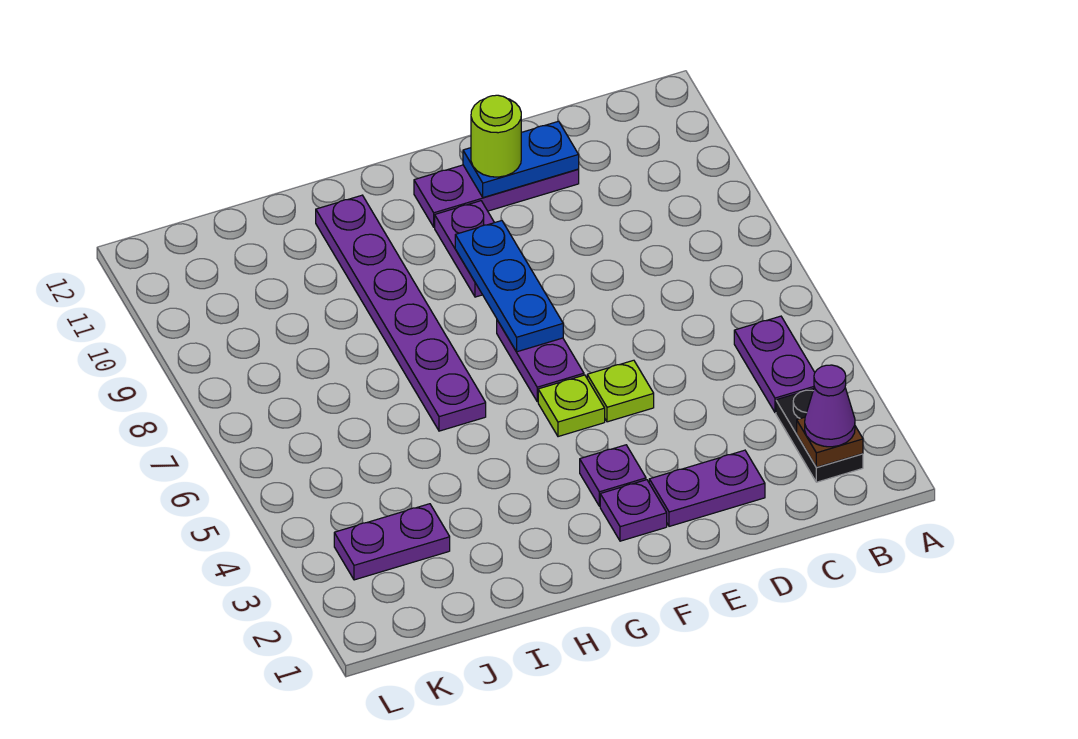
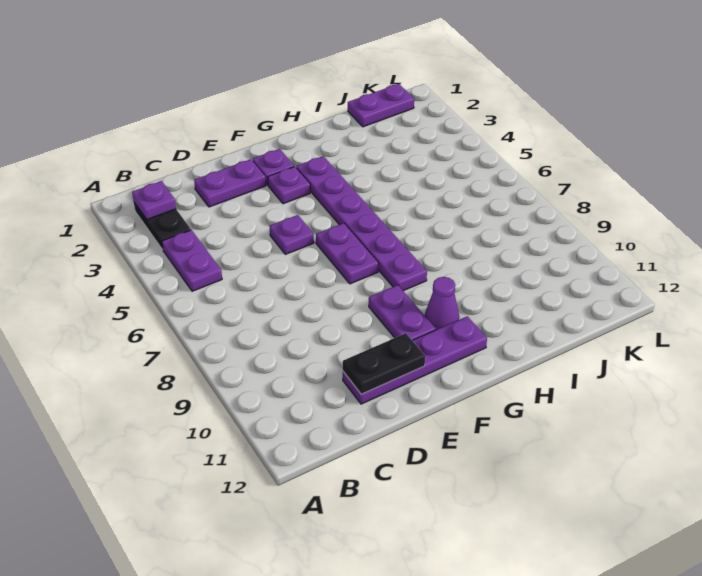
brown 1x1 plate [797,417,863,467] -> purple 1x1 plate [132,181,176,220]
purple 1x1 cone [805,365,855,447] -> purple 1x1 cone moved to [425,277,459,330]
purple 1x3 plate [414,165,579,227] -> purple 1x4 plate [343,316,487,404]
blue 1x2 plate [463,121,579,198] -> black 1x2 plate [343,333,425,394]
lime 1x1 plate [587,360,654,422] -> purple 1x1 plate [269,215,314,254]
lime 1x1 round brick [471,95,521,177] -> none
lime 1x1 plate [538,375,605,437] -> none
blue 1x3 plate [455,221,563,352] -> none
purple 1x6 plate [316,195,486,431] -> purple 1x6 plate moved to [296,156,427,291]
purple 1x2 plate [334,504,450,580] -> purple 1x2 plate moved to [348,84,414,127]

